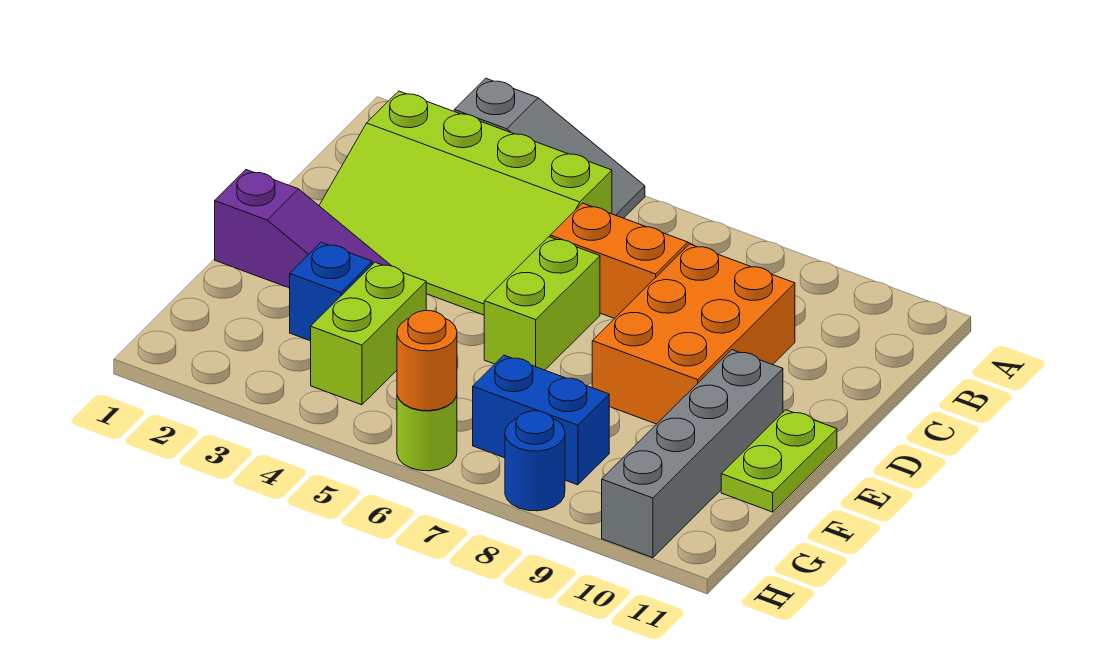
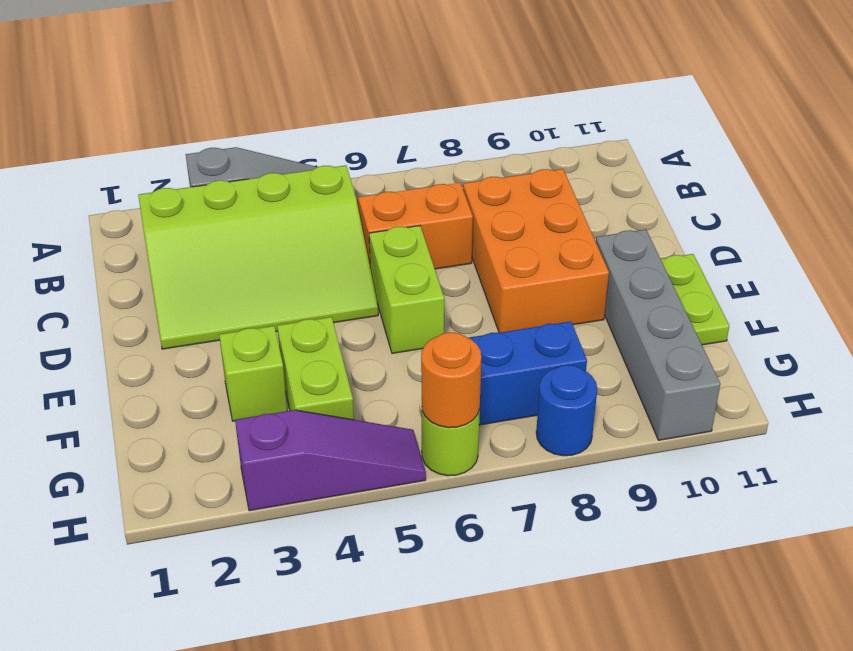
purple 1x3 slope [215,170,391,288] -> purple 1x3 slope moved to [235,410,426,511]
blue 1x1 brick [290,242,372,341] -> lime 1x1 brick [219,326,287,421]

